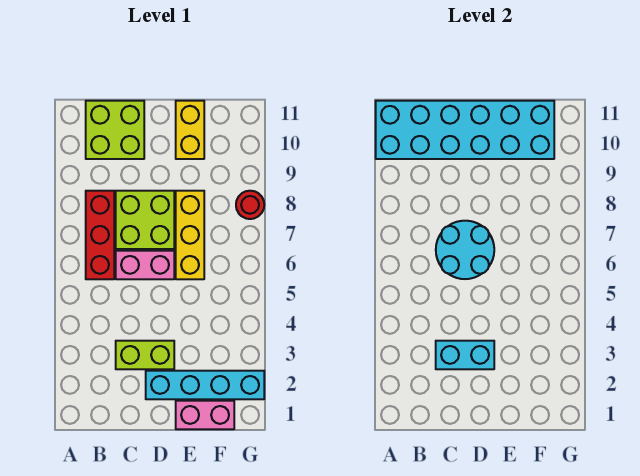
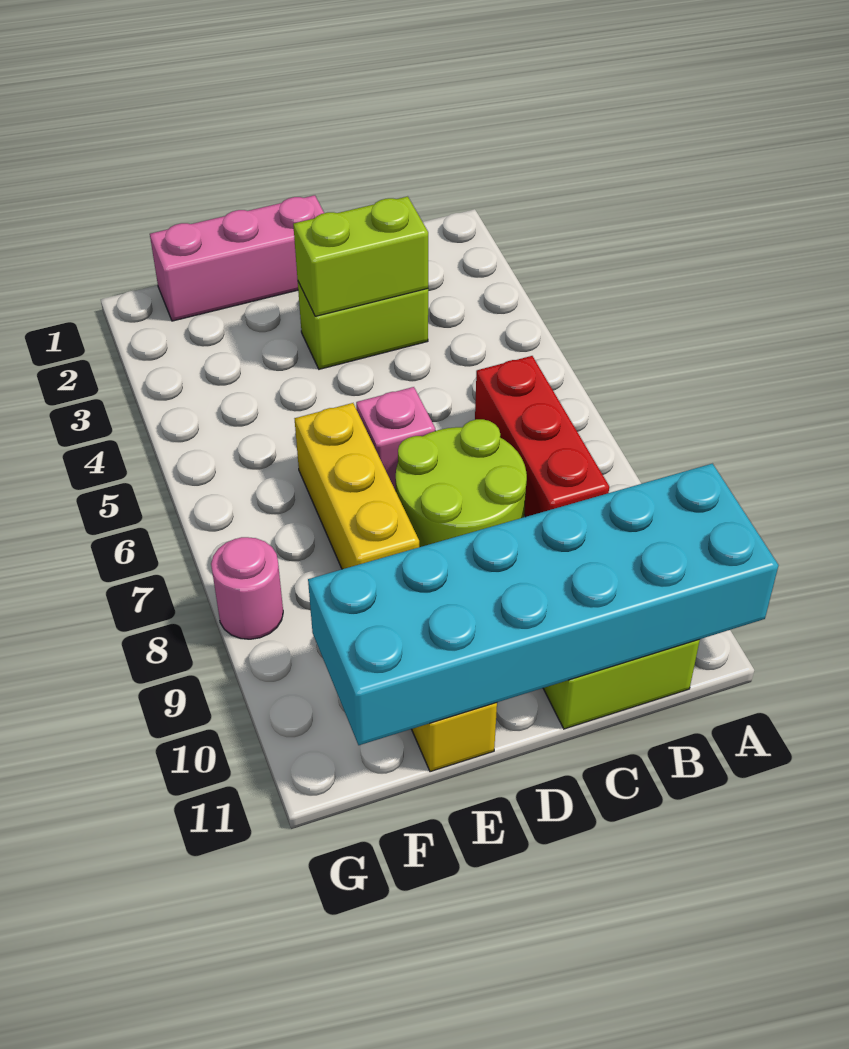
cyan 1x2 brick [436,341,494,369] -> lime 1x2 brick [293,196,428,316]
pink 1x2 brick [116,251,174,279] -> pink 1x1 brick [356,387,435,491]
cyan 2x2 round brick [436,221,494,279] -> none
lime 2x2 brick [116,191,174,249] -> lime 2x2 round brick [396,419,527,547]
cyan 1x4 brick [146,371,264,399] -> none
pink 1x2 brick [176,401,234,429] -> pink 1x3 brick [150,195,324,321]
red 1x1 round brick [236,191,264,219] -> pink 1x1 round brick [211,537,283,639]

